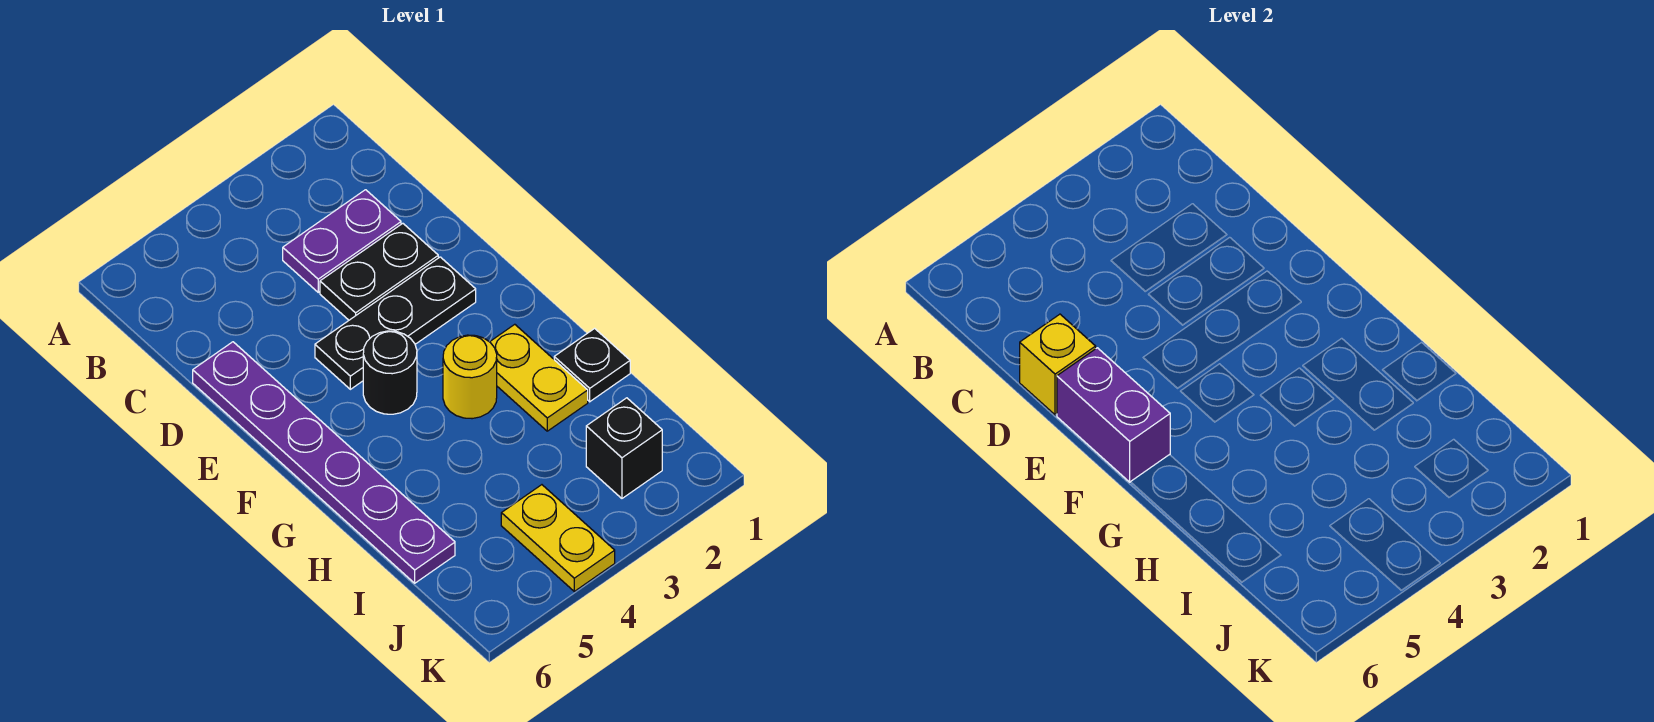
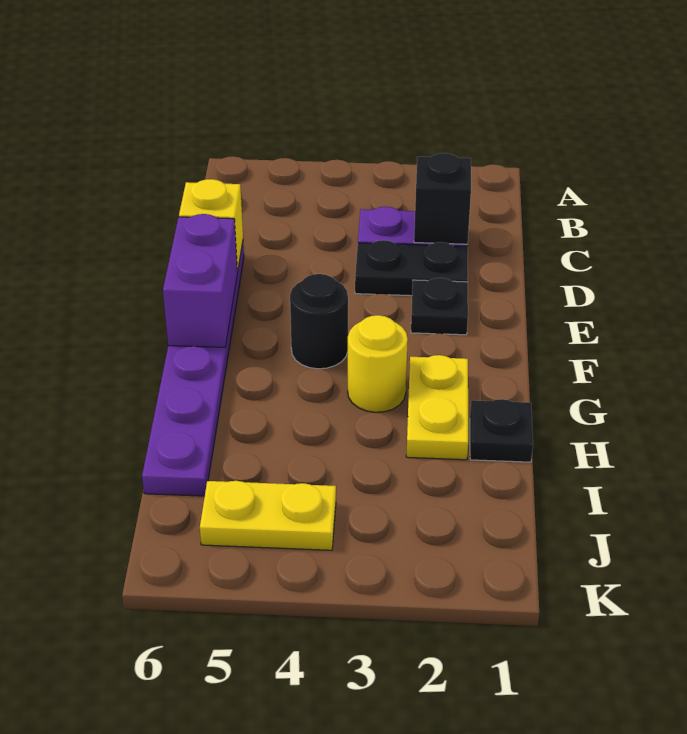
black 1x3 plate [315,257,476,389] -> black 1x1 plate [411,278,468,335]
black 1x1 brick [586,398,662,498] -> black 1x1 brick moved to [414,153,471,244]
yellow 1x2 plate [501,485,615,591] -> yellow 1x2 plate turned to [200,481,336,550]

